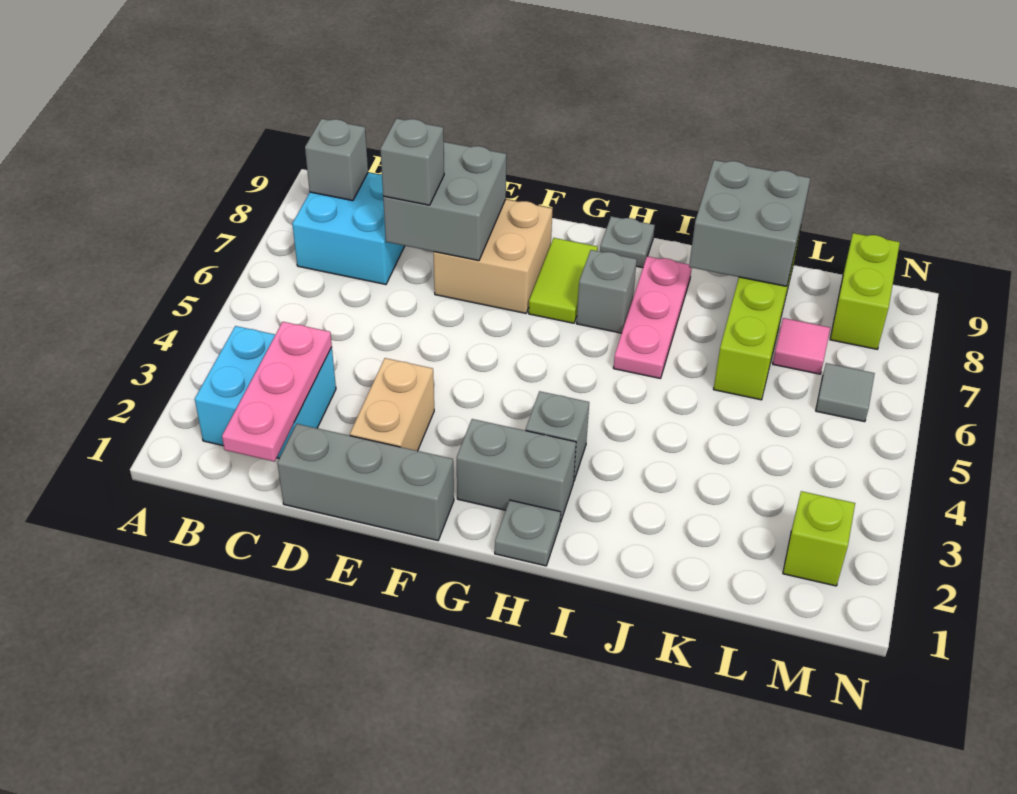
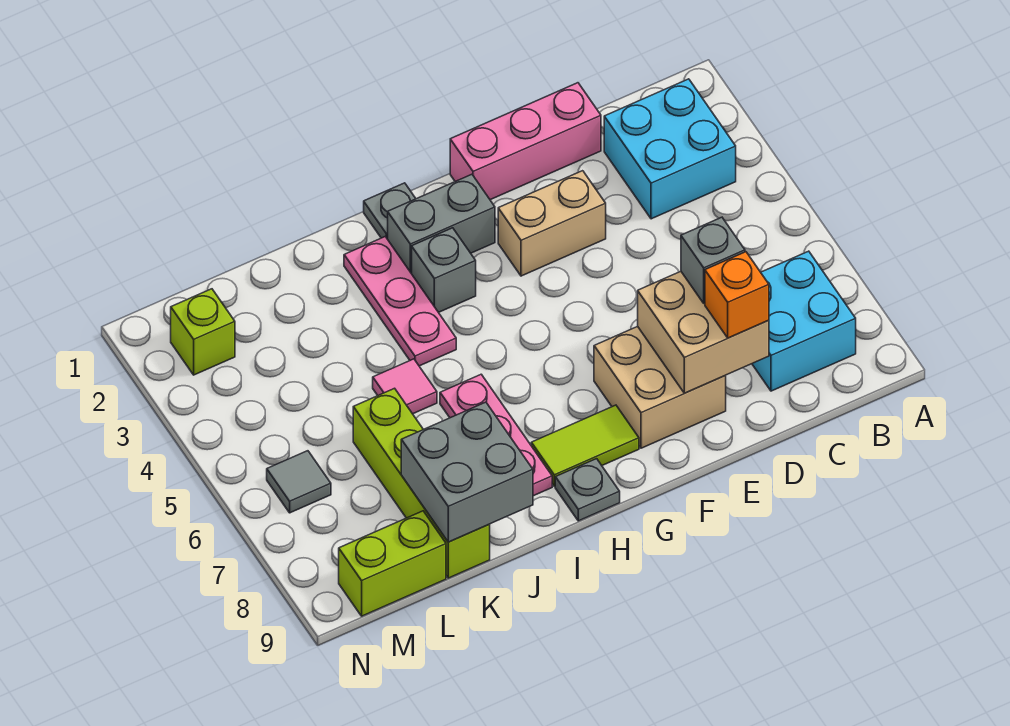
grey 1x1 brick [305,119,368,201] -> none
pink 1x3 plate [222,322,332,461] -> pink 1x3 plate moved to [344,237,456,366]
grey 1x3 brick [277,424,454,541] -> pink 1x3 brick [450,83,601,200]
grey 2x2 brick [383,142,506,261] -> tan 2x2 brick [638,271,769,393]
none -> orange 1x1 brick [705,252,769,338]
tan 1x2 brick [350,358,434,451] -> tan 1x2 brick turned to [498,171,606,276]
lime 1x2 tile [529,238,598,323] -> lime 1x2 tile turned to [531,405,639,486]
grey 1x1 brick [576,250,637,333] -> none
pink 1x1 tile [773,318,830,374] -> pink 1x1 tile moved to [373,359,437,414]
lime 1x2 brick [830,233,900,349] -> lime 1x2 brick turned to [339,511,446,616]

